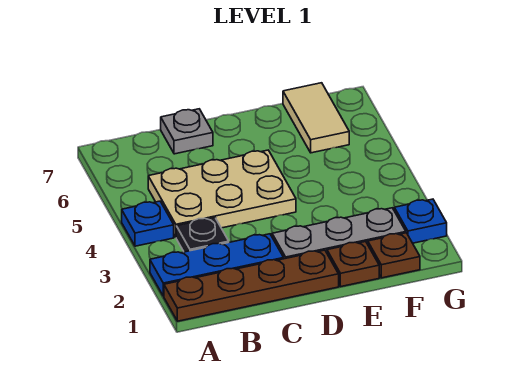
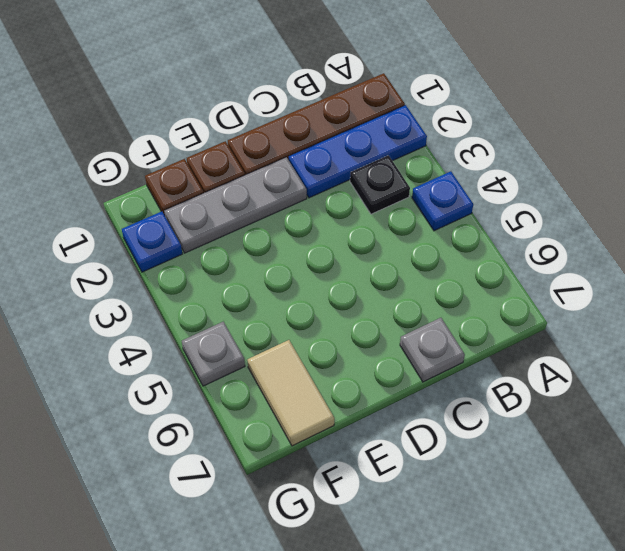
tan 2x3 plate [148,150,296,237] -> none
none -> grey 1x1 plate [182,322,245,386]

